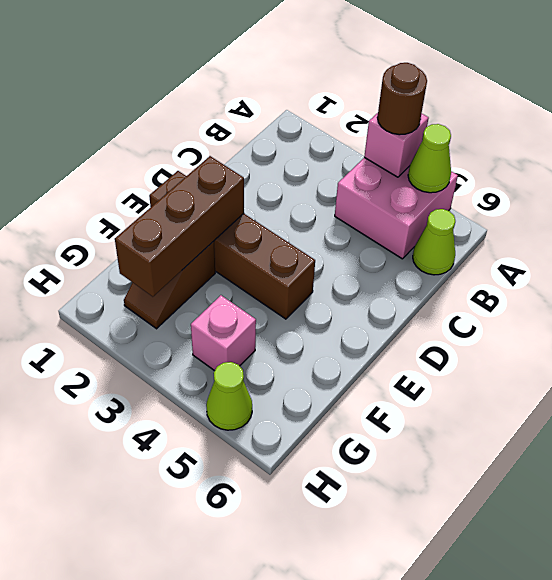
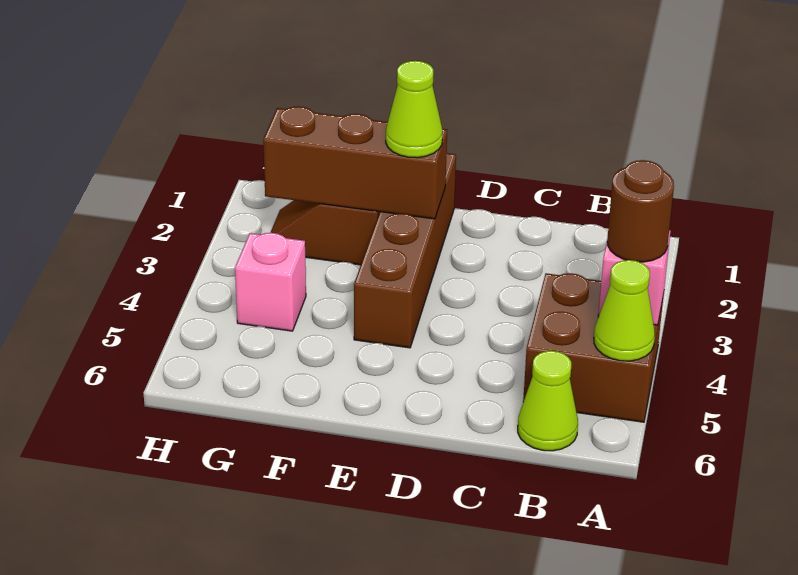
pink 2x2 brick [335,157,458,259] -> brown 2x2 brick [523,273,664,422]
lime 1x1 cone [206,362,252,430] -> lime 1x1 cone moved to [386,61,442,158]

